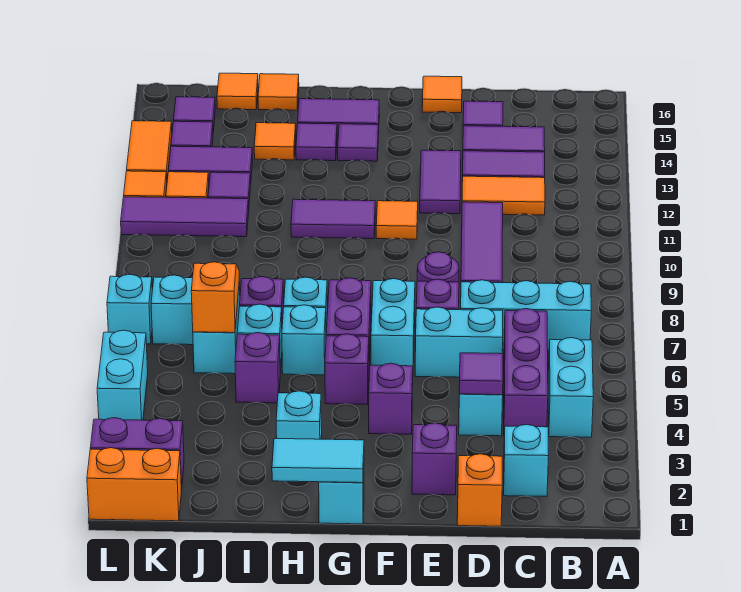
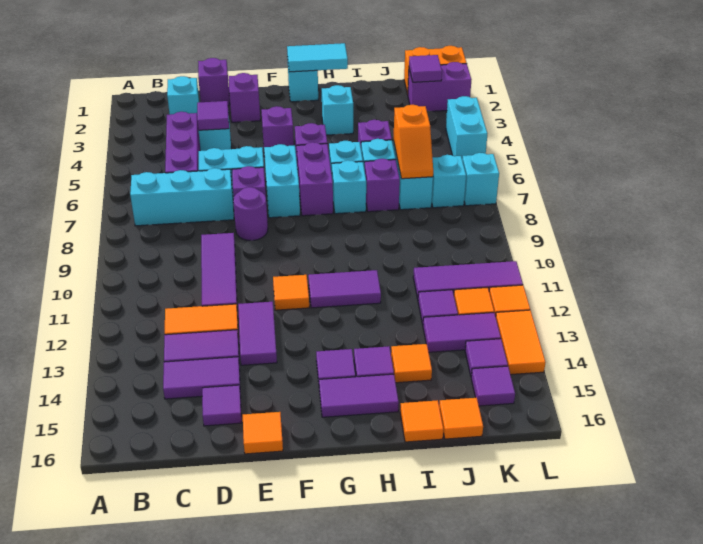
cyan 1x2 brick [548,338,593,437] -> none
orange 1x1 brick [457,454,502,526] -> purple 1x1 brick [198,58,230,105]
none -> purple 1x1 tile [409,55,442,82]

